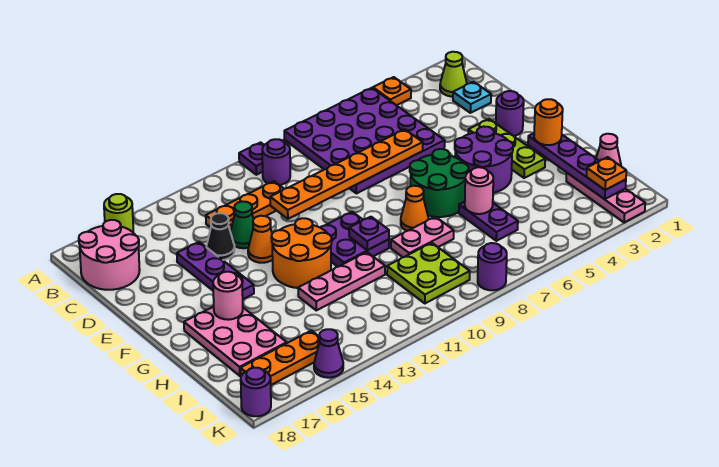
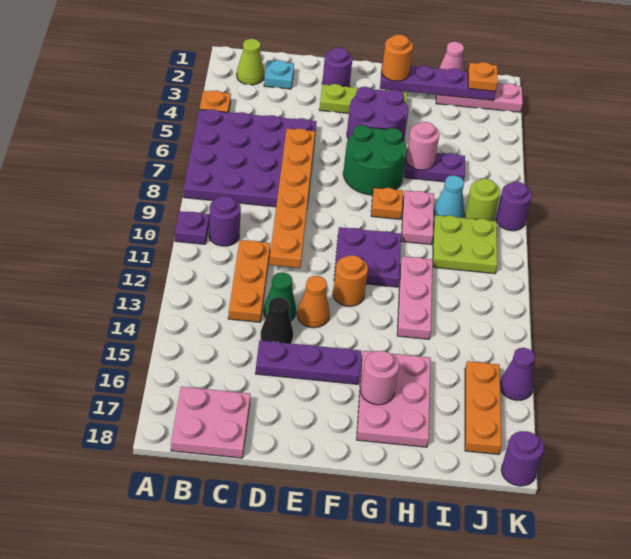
lime 1x1 round brick [104,194,133,232] -> lime 1x1 round brick moved to [465,179,500,221]
pink 2x2 round brick [79,220,140,290] -> pink 2x2 plate [171,387,251,458]
orange 2x2 round brick [271,218,332,288] -> orange 1x1 round brick [333,255,368,306]
orange 1x1 cone [401,186,429,231] -> orange 1x1 plate [371,188,403,219]
purple 1x1 plate [349,217,389,250] -> none
pink 2x3 plate [184,307,287,376] -> pink 2x3 plate turned to [357,351,431,447]
none -> cyan 1x1 cone [434,175,464,218]

